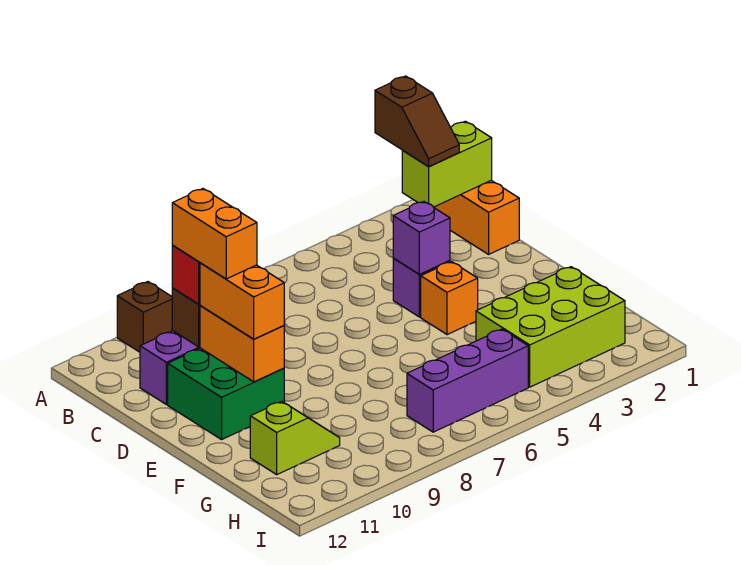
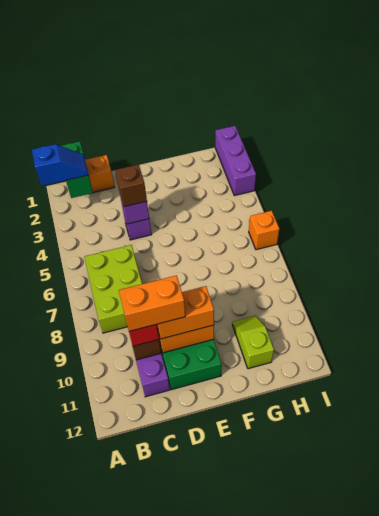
brown 1x2 slope [375,76,459,167] -> blue 1x2 slope [32,144,88,186]
brown 1x1 brick [117,282,173,352] -> brown 1x1 brick moved to [115,164,147,207]
lime 1x2 brick [402,121,492,207] -> green 1x2 brick [61,141,93,198]
orange 1x1 brick [421,262,478,335] -> orange 1x1 brick moved to [249,211,279,250]
lime 2x3 brick [476,267,625,387] -> lime 2x3 brick moved to [84,245,142,333]
purple 1x3 brick [407,329,528,432] -> purple 1x3 brick moved to [215,126,256,196]

